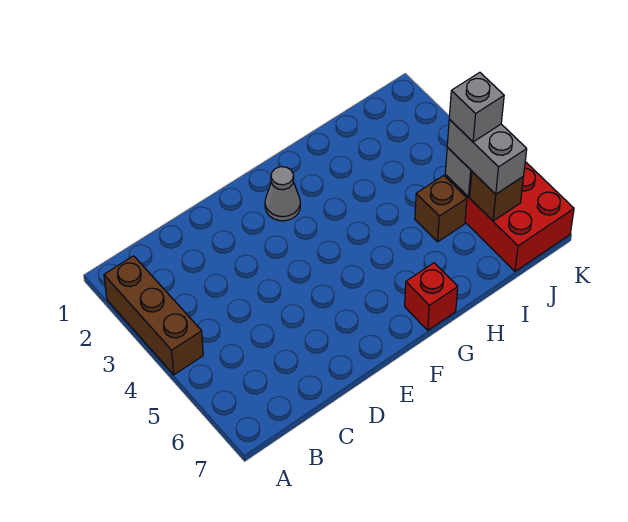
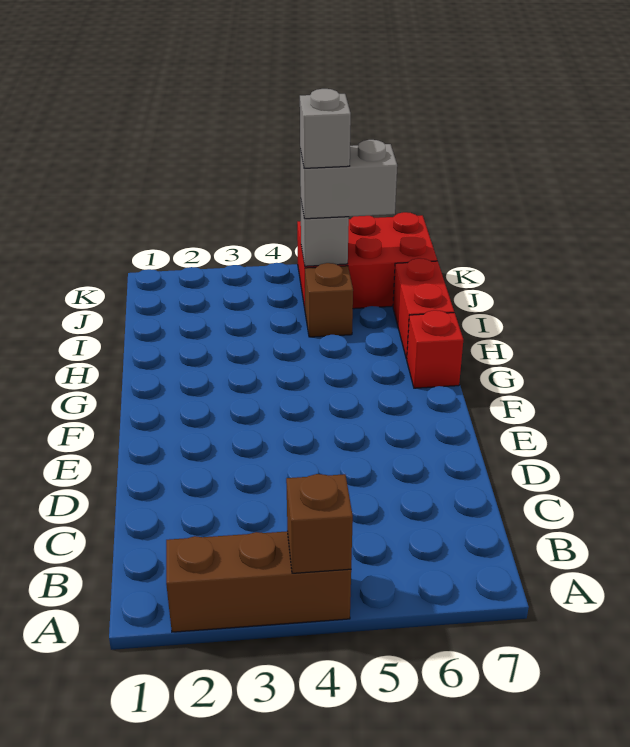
grey 1x1 cone [265,167,300,221] -> none
none -> red 1x2 brick [393,258,454,359]
brown 1x1 brick [470,172,523,221] -> brown 1x1 brick moved to [286,474,353,573]

